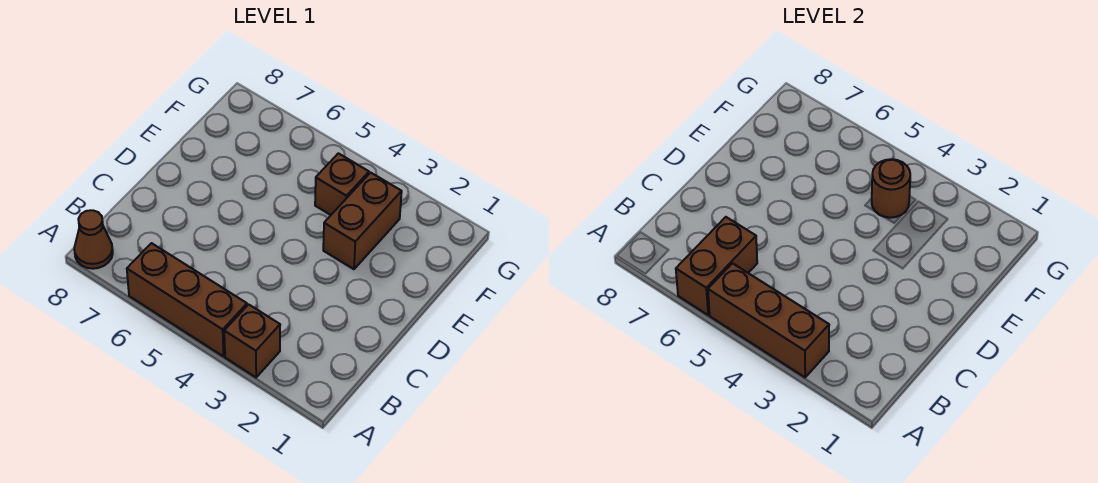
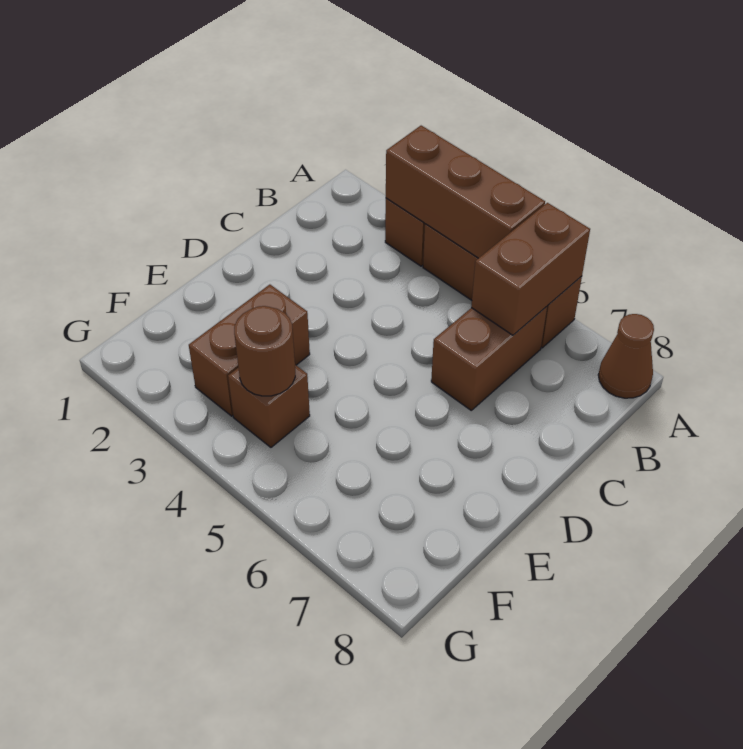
none -> brown 1x2 brick [431,307,547,410]

